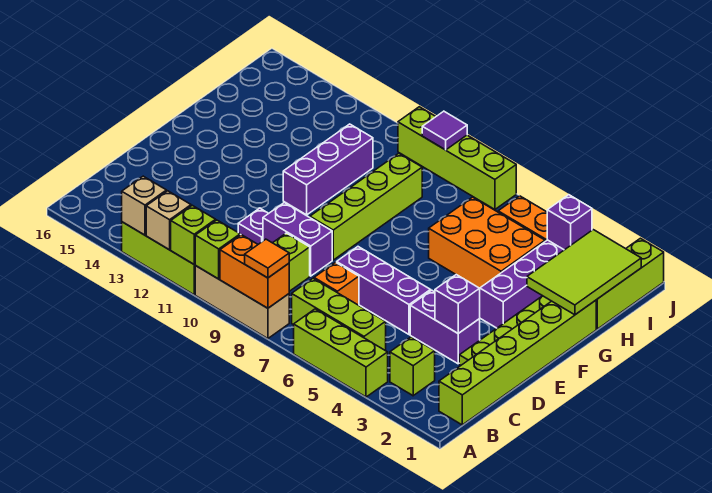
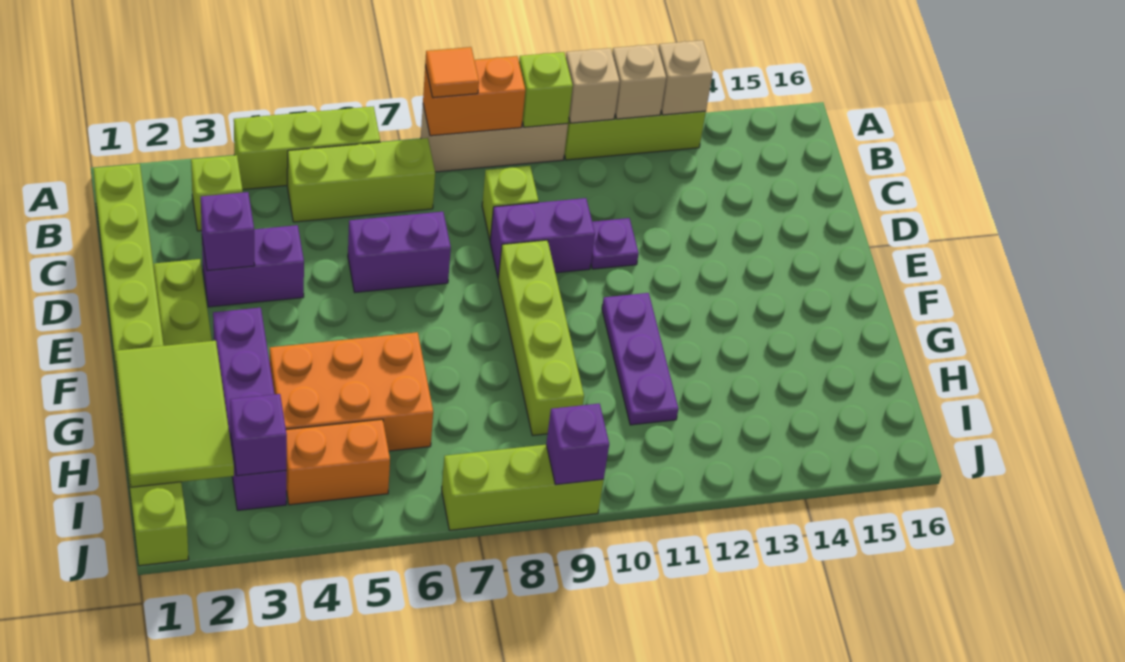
lime 1x1 brick [171,205,216,264] -> tan 1x1 brick [566,48,620,123]
orange 1x1 brick [314,262,359,305] -> none
purple 1x3 brick [337,247,431,334] -> purple 1x2 brick [348,212,451,292]
purple 1x3 brick [283,124,373,215] -> purple 1x3 plate [602,293,678,425]
lime 1x4 brick [398,107,516,209] -> lime 1x3 brick [442,445,603,530]
purple 1x1 tile [422,111,467,150] -> purple 1x1 brick [546,404,609,485]

